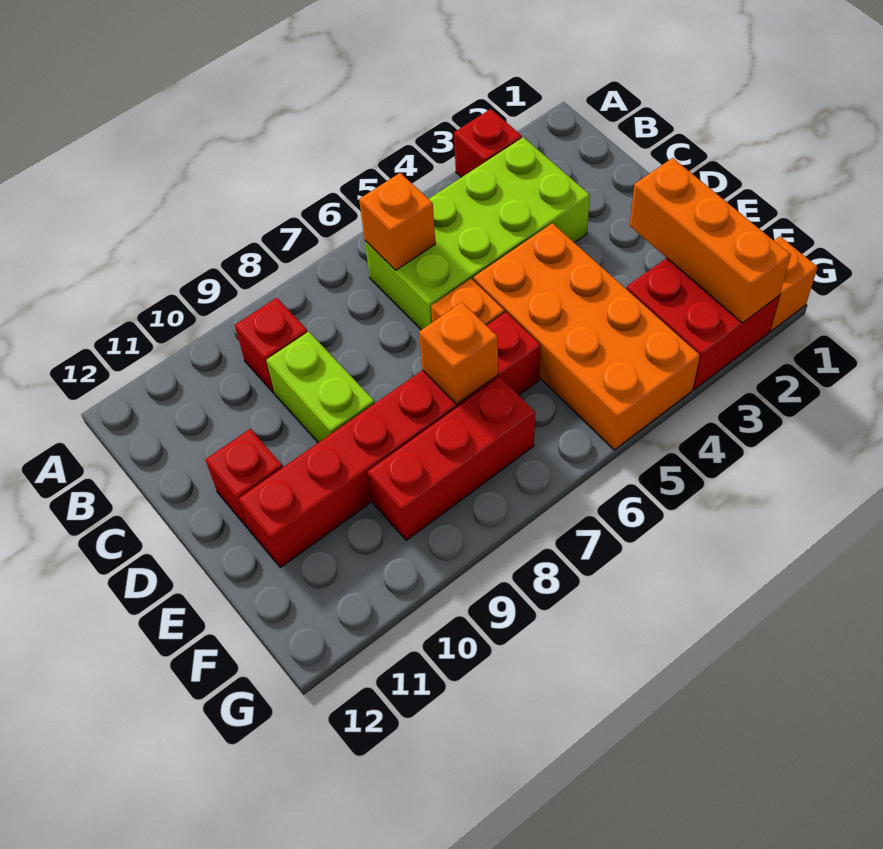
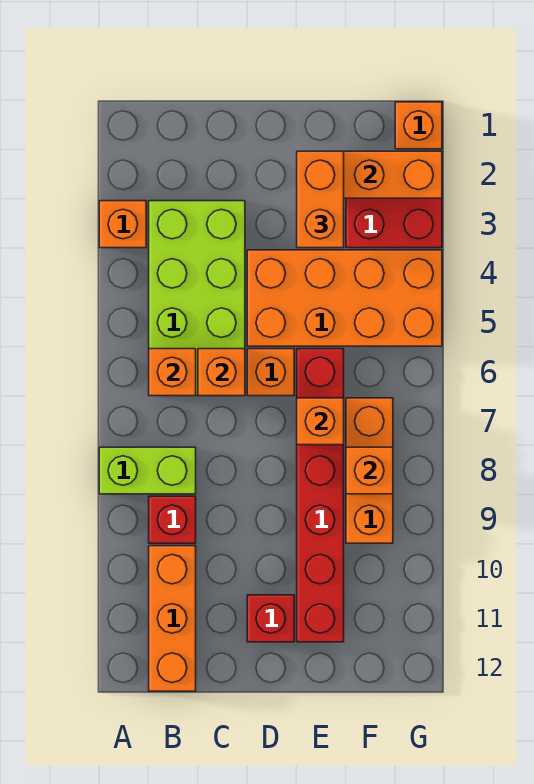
red 1x1 brick [454,109,522,177] -> orange 1x1 brick [99,201,146,248]
none -> orange 1x3 brick [149,546,196,691]
none -> orange 1x1 brick [198,349,245,396]
lime 1x2 brick [266,332,375,443] -> lime 1x2 brick moved to [99,447,196,494]
none -> orange 1x2 brick [297,151,344,248]
red 1x3 brick [368,377,535,540] -> orange 1x3 brick [346,398,393,543]
none -> orange 1x1 brick [346,447,393,494]

